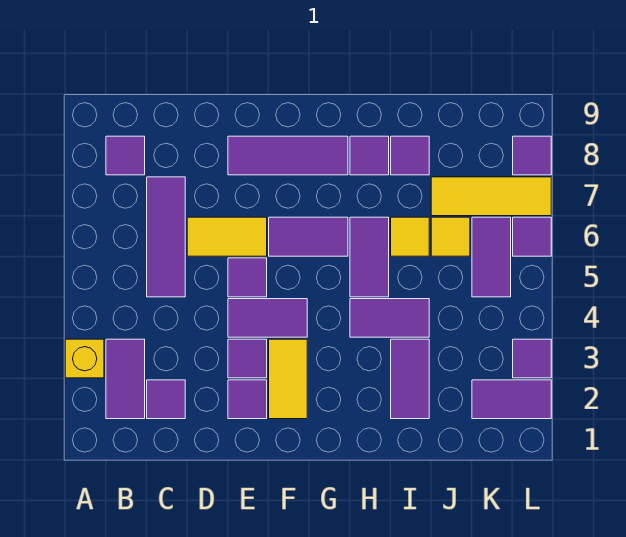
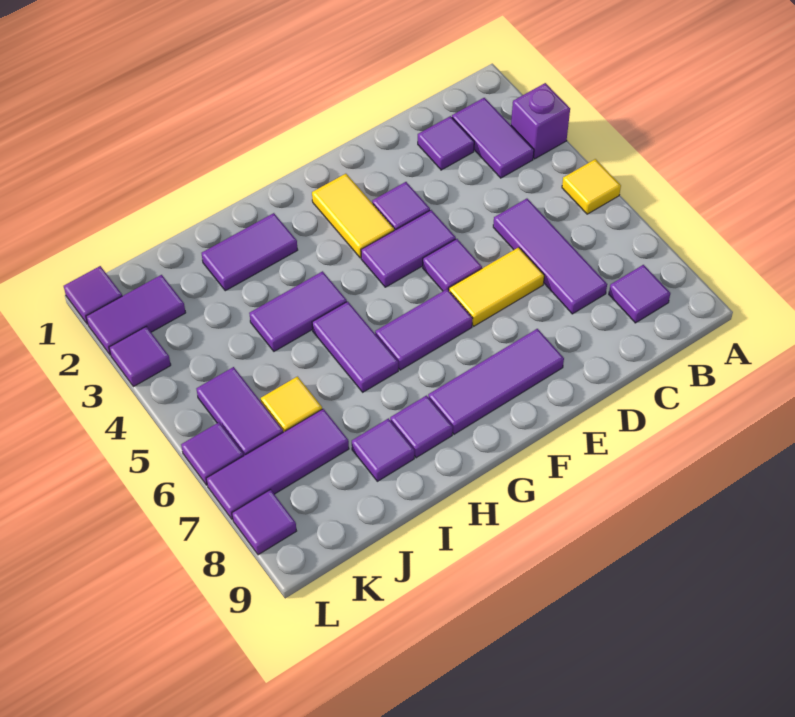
yellow 1x1 brick [65,339,104,378] -> purple 1x1 brick [511,83,570,159]
purple 1x1 tile [228,380,267,419] -> purple 1x1 tile moved to [64,266,122,324]
purple 1x2 tile [391,339,429,419] -> purple 1x2 tile turned to [202,213,298,291]
yellow 1x1 tile [391,217,429,256] -> yellow 1x1 tile moved to [562,159,621,214]
yellow 1x3 tile [431,177,551,216] -> purple 1x3 tile [206,409,349,520]

